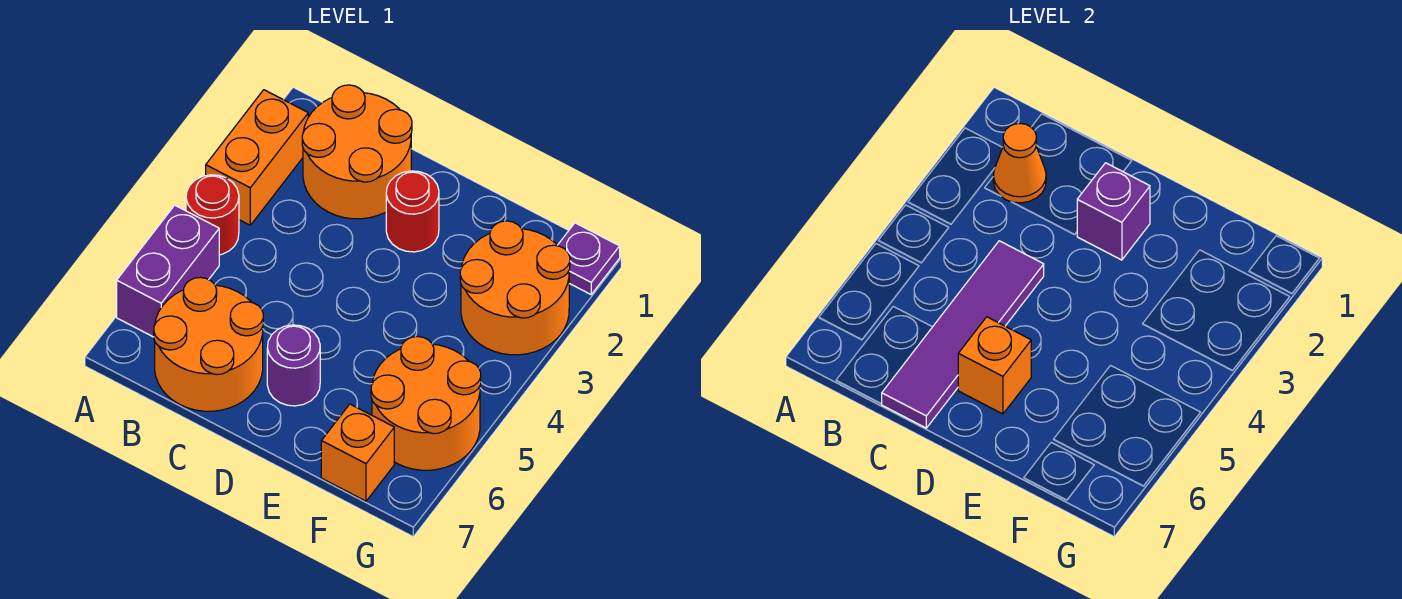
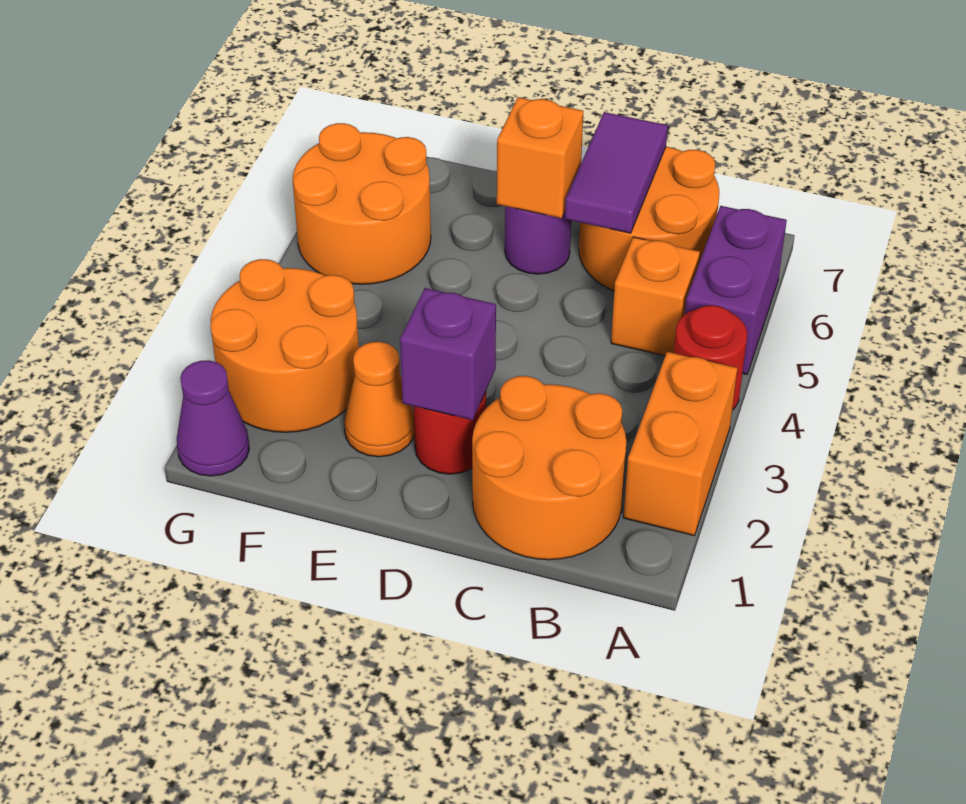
orange 1x1 cone [993,123,1046,203] -> orange 1x1 cone moved to [344,342,414,457]
purple 1x4 tile [882,241,1044,428] -> purple 1x2 tile [565,112,668,233]
orange 1x1 brick [321,404,394,501] -> orange 1x1 brick moved to [611,237,700,356]
purple 1x1 plate [558,223,620,294] -> purple 1x1 cone [177,360,249,476]

